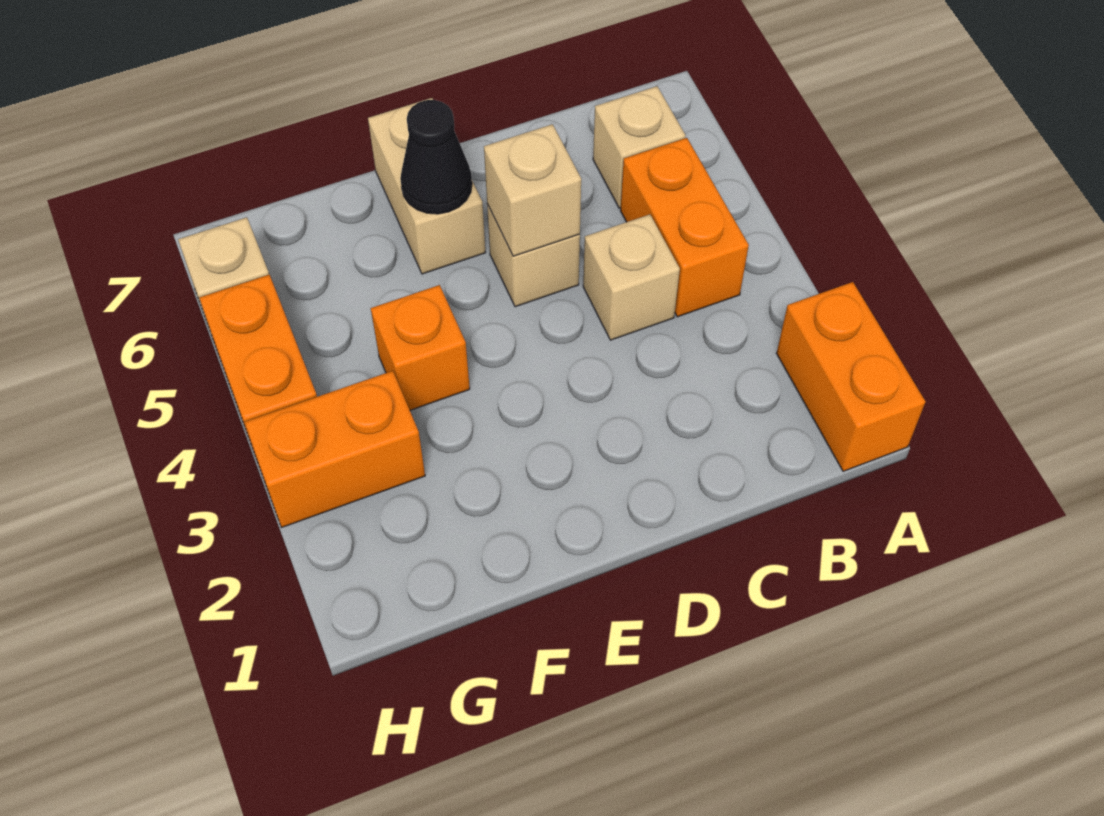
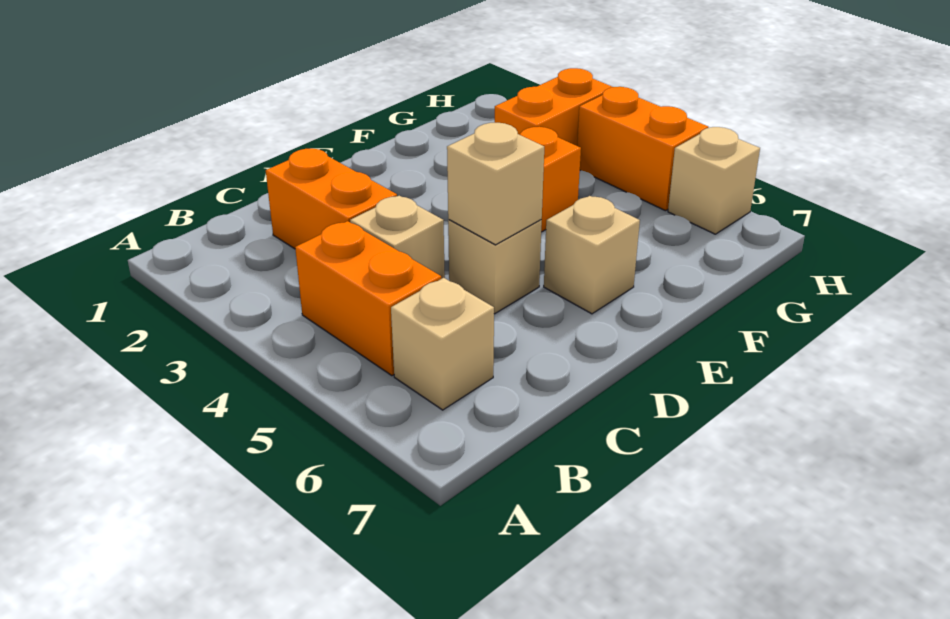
orange 1x2 brick [777,282,926,471] -> orange 1x2 brick moved to [266,148,397,249]
tan 1x2 brick [368,98,486,274] -> tan 1x1 brick [544,196,640,314]
black 1x1 cone [400,100,472,214] -> none

